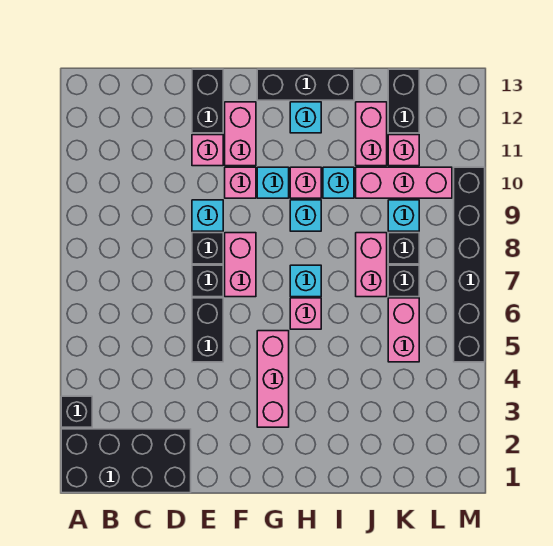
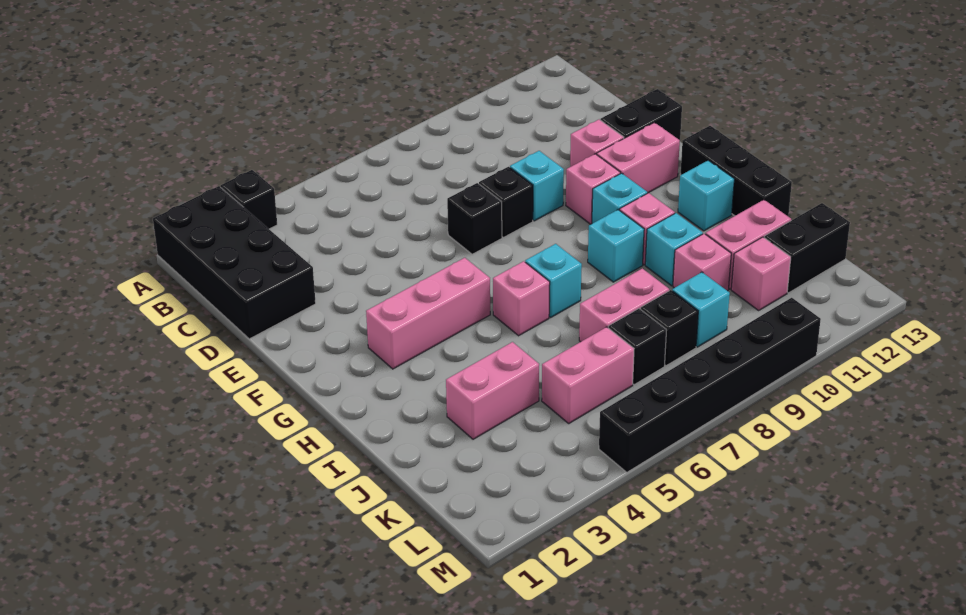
black 1x2 brick [192,298,223,362] -> none
pink 1x2 brick [225,233,256,297] -> pink 1x2 brick moved to [446,342,539,439]
pink 1x3 brick [356,167,452,198] -> pink 1x1 brick [673,234,731,291]

